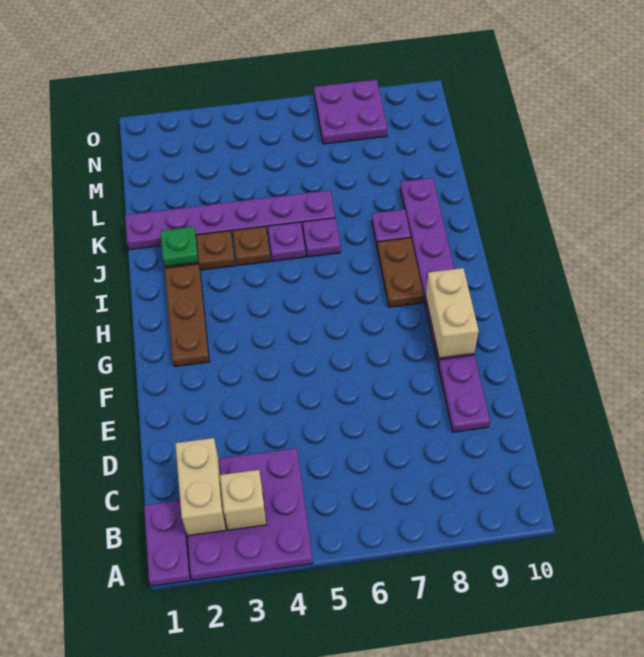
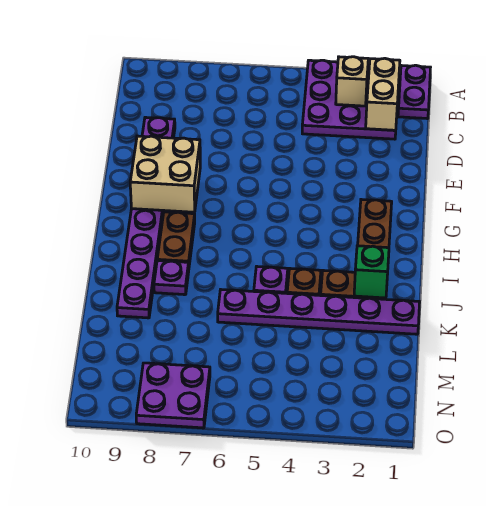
tan 1x2 brick [426,268,479,358] -> tan 2x2 brick [130,136,200,212]
green 1x1 plate [160,227,198,266] -> green 1x1 brick [354,246,389,298]
purple 1x1 plate [303,218,341,257] -> none

